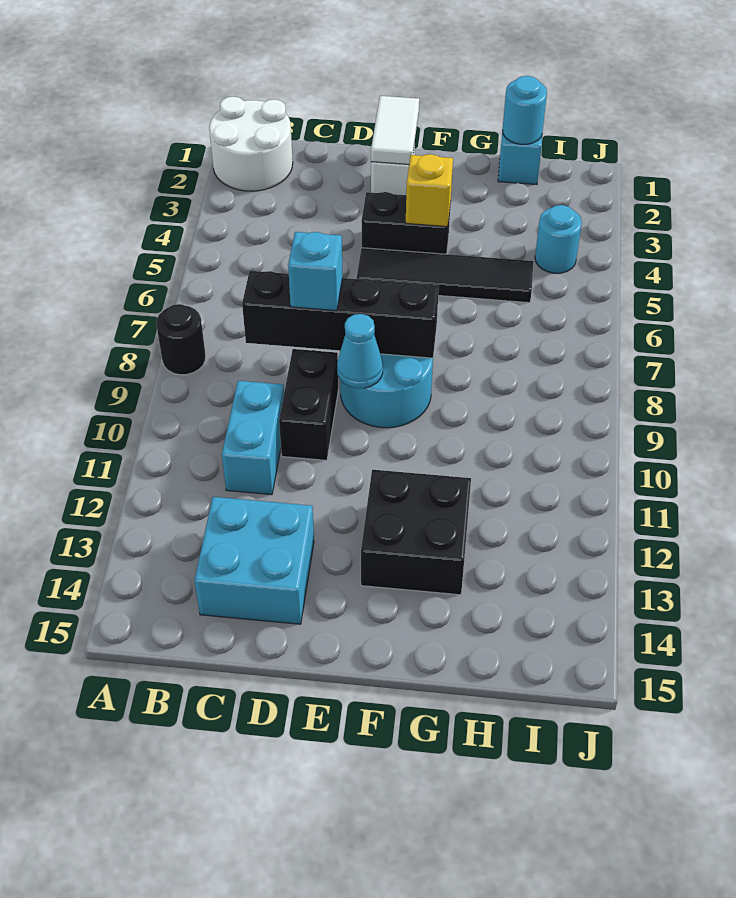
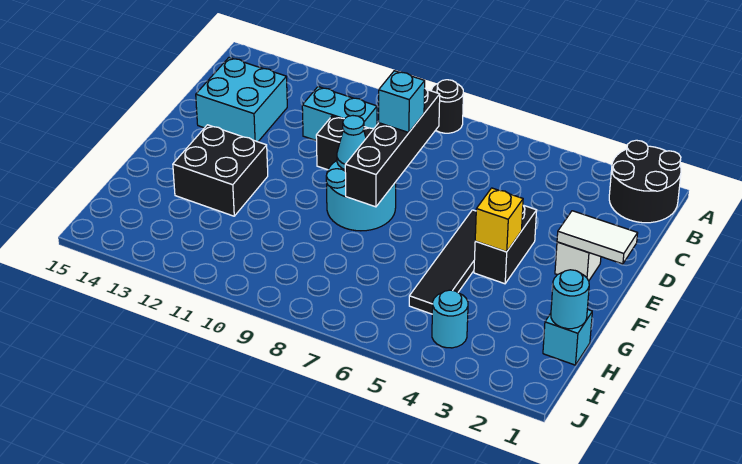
white 2x2 round brick [209,97,293,191] -> black 2x2 round brick [609,140,681,223]

